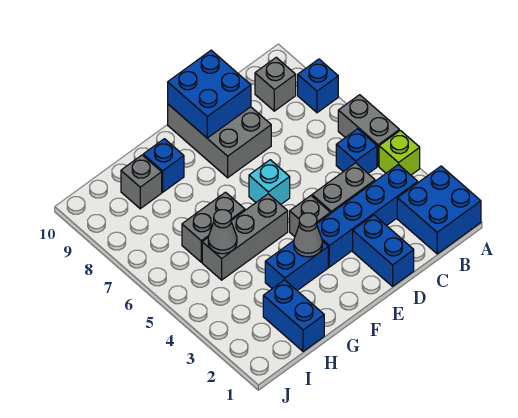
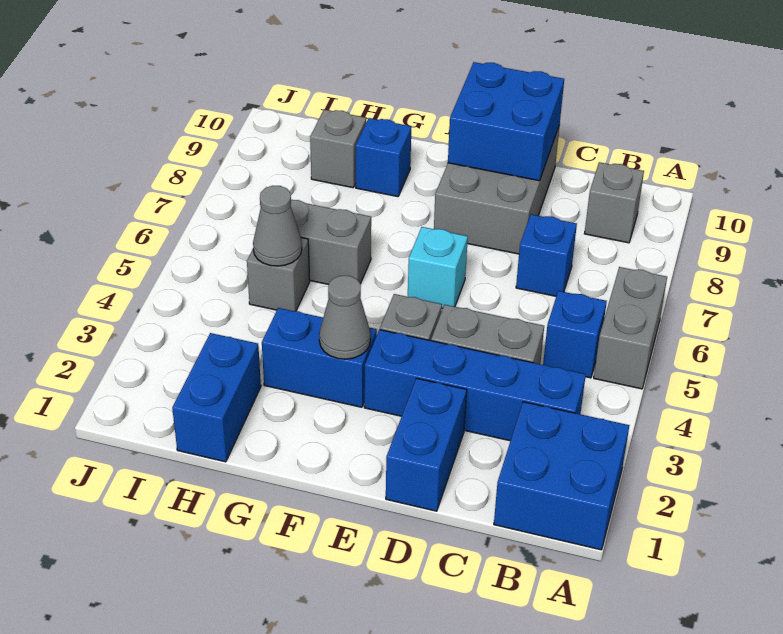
lime 1x1 brick [379,130,420,175] -> none
blue 1x1 brick [298,59,338,113] -> blue 1x1 brick moved to [516,214,577,296]
grey 1x3 brick [202,194,288,280] -> grey 1x1 brick [247,238,310,311]

